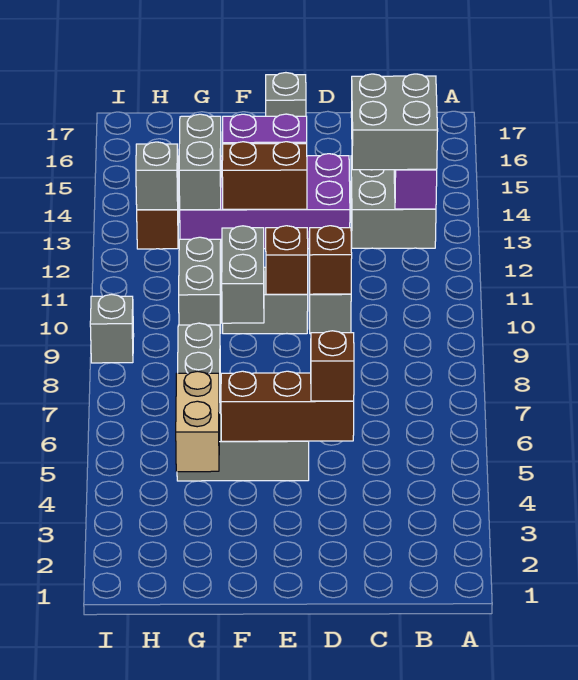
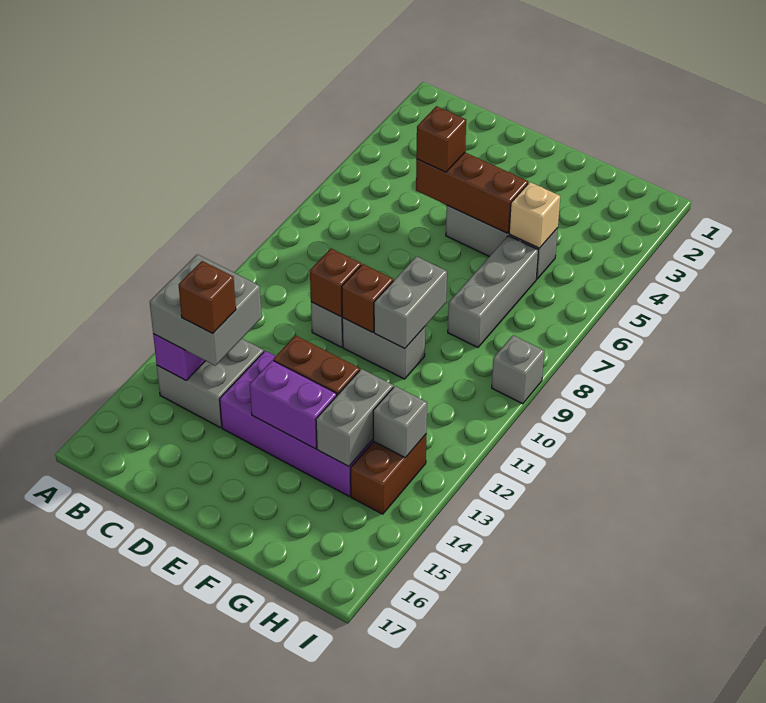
none -> brown 1x1 brick [179,261,236,333]
grey 1x1 brick [266,73,306,116] -> none
tan 1x2 brick [176,371,219,472] -> tan 1x1 brick [509,182,560,248]
grey 1x2 brick [179,237,221,333] -> none

